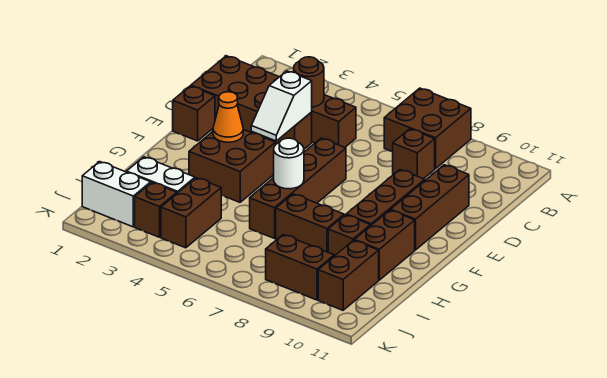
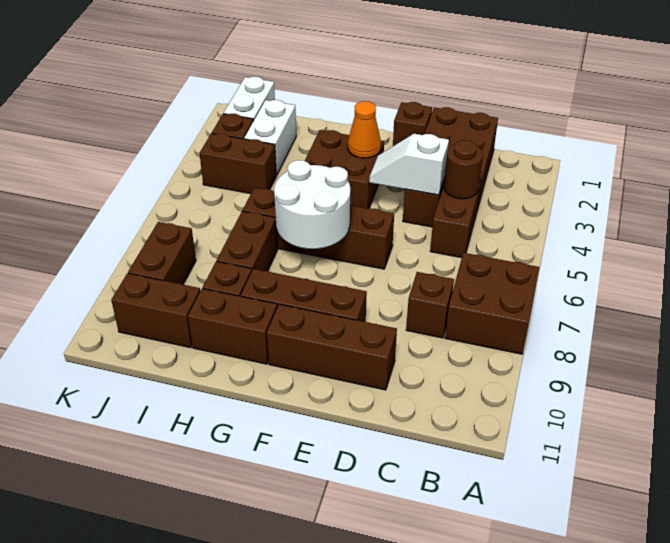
white 1x1 round brick [274,138,304,189] -> white 2x2 round brick [274,160,350,249]

